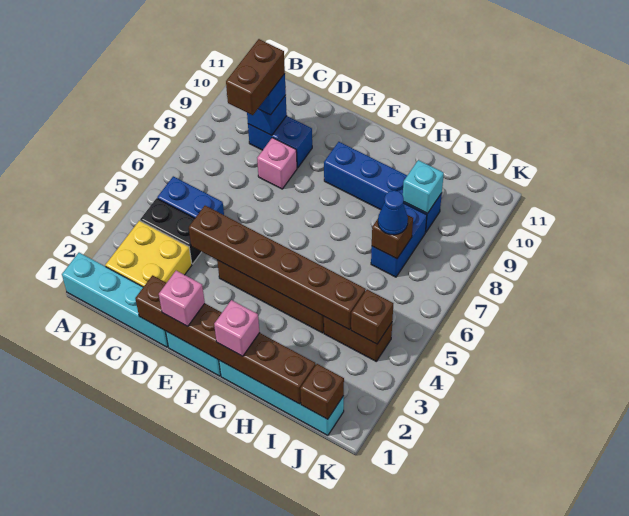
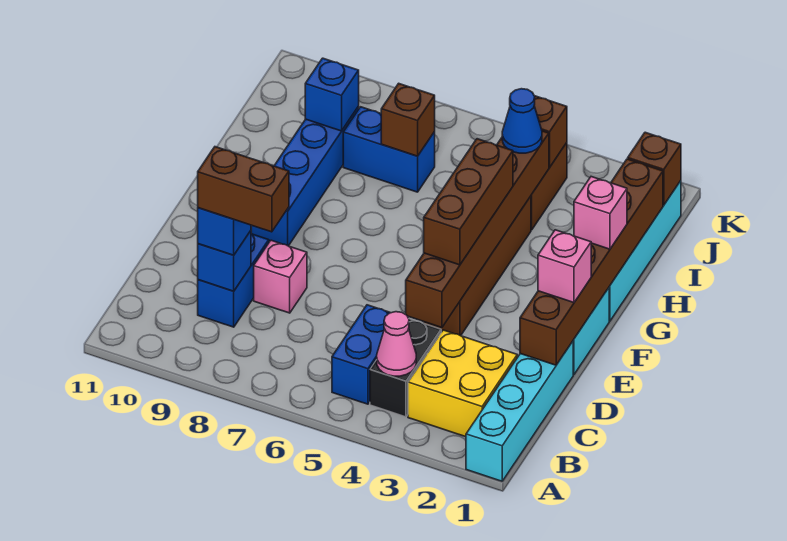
none -> pink 1x1 cone [377,312,416,376]
none -> brown 1x3 brick [424,139,513,265]
blue 1x1 cone [378,190,408,235] -> blue 1x1 cone moved to [502,89,542,153]
cyan 1x1 brick [403,160,444,213] -> blue 1x1 brick [305,58,359,131]

